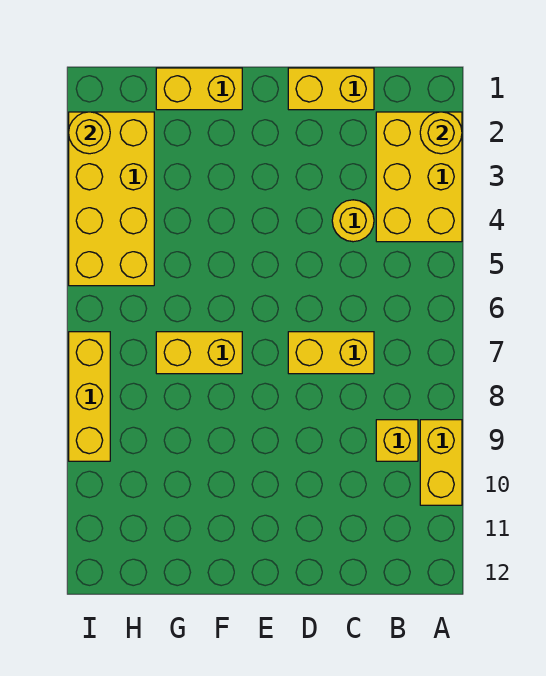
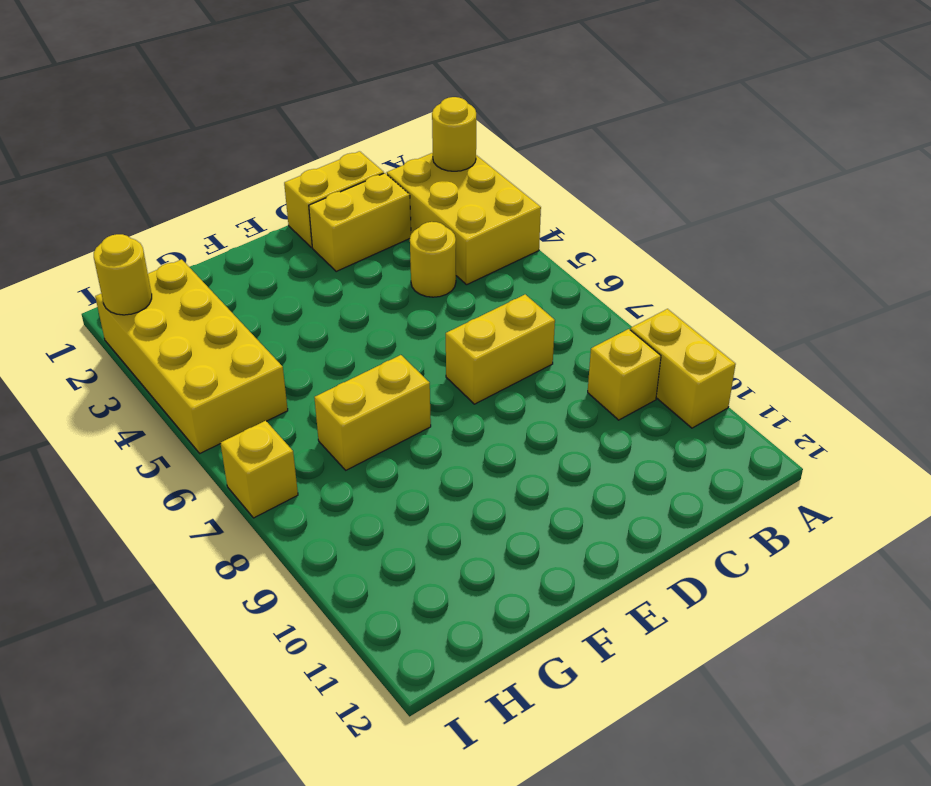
yellow 1x2 brick [156,68,242,110] -> yellow 1x2 brick moved to [309,173,411,271]
yellow 1x3 brick [69,332,110,461] -> yellow 1x1 brick [220,421,298,518]

